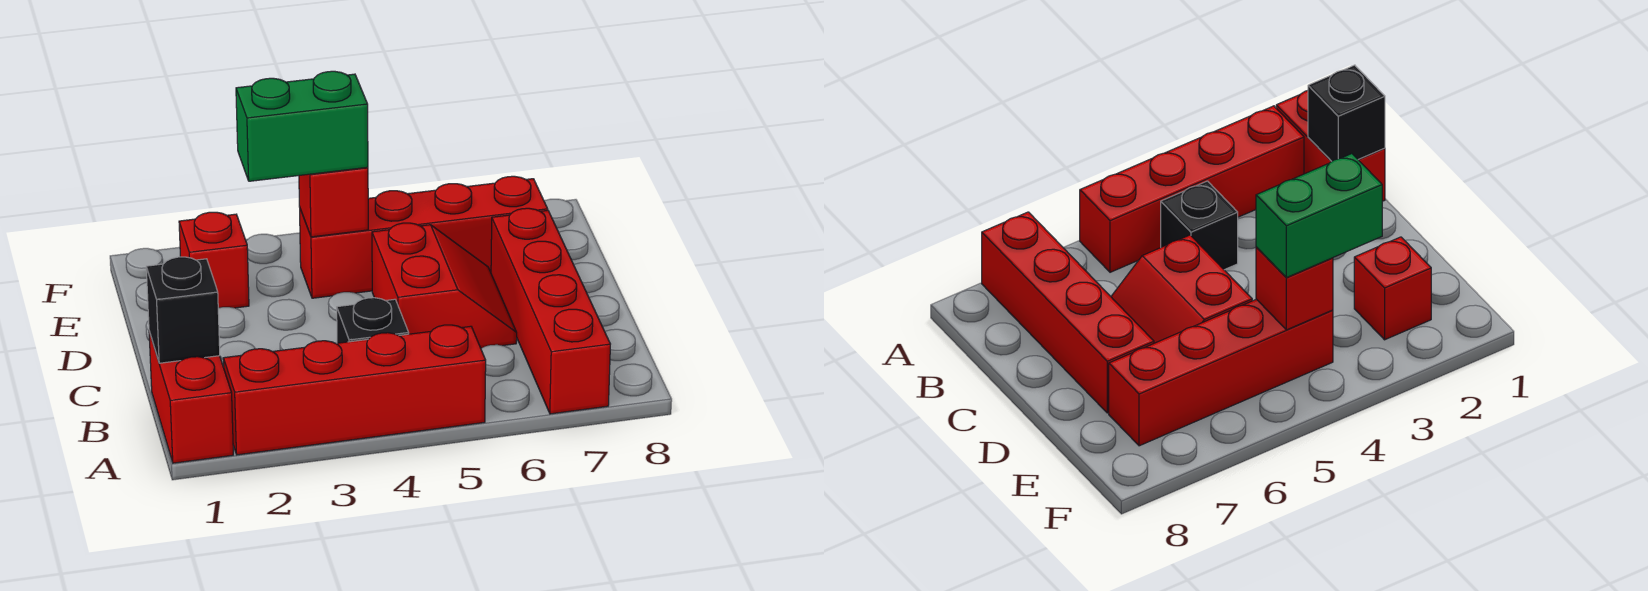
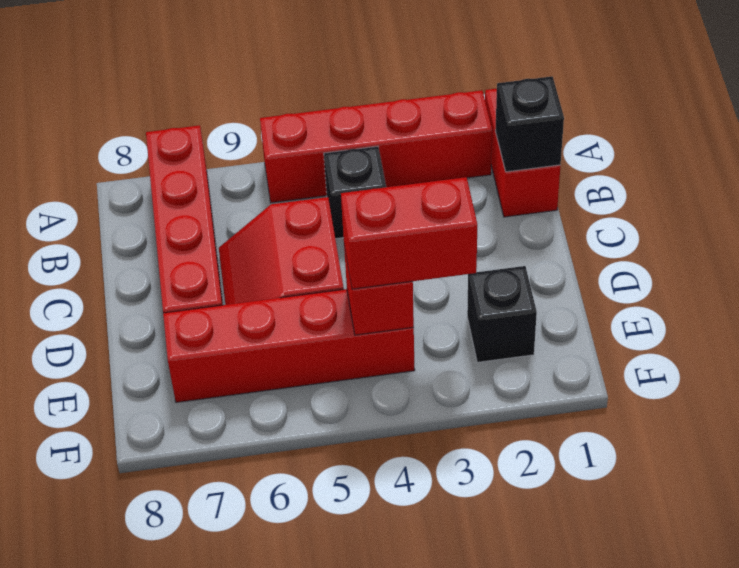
red 1x1 brick [179,212,249,308] -> black 1x1 brick [467,266,537,362]
green 1x2 brick [236,71,368,181] -> red 1x2 brick [341,177,477,289]

